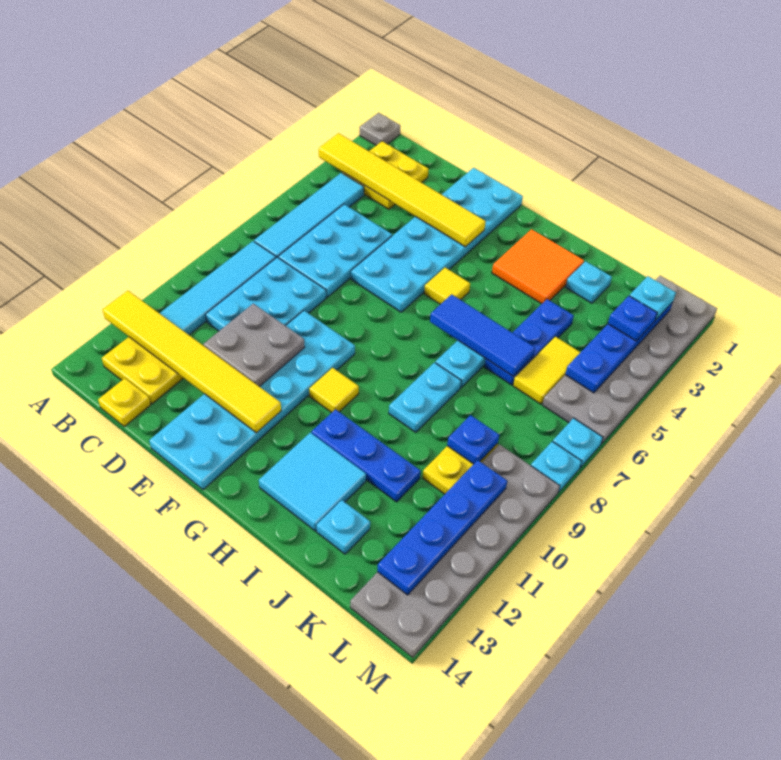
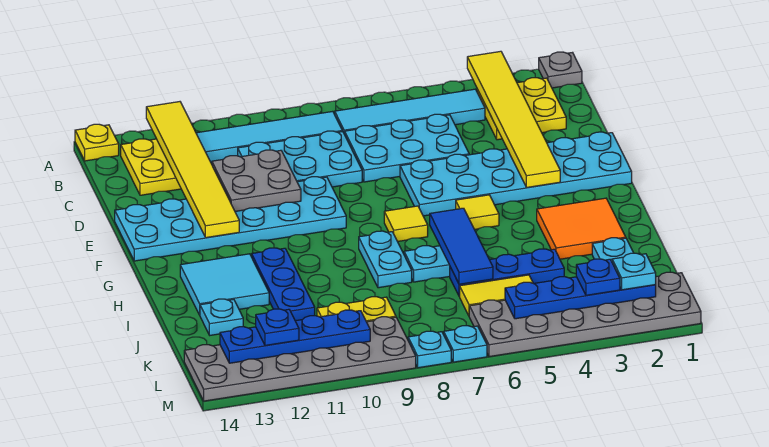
yellow 1x1 plate [98,378,151,427] -> yellow 1x1 plate moved to [75,124,119,161]
yellow 1x1 tile [309,368,359,413] -> yellow 1x1 tile moved to [384,206,428,242]
cyan 1x2 plate [389,363,461,432] -> cyan 1x2 plate turned to [359,231,412,288]
blue 1x1 plate [447,415,499,464] -> blue 1x1 plate moved to [256,309,299,345]

